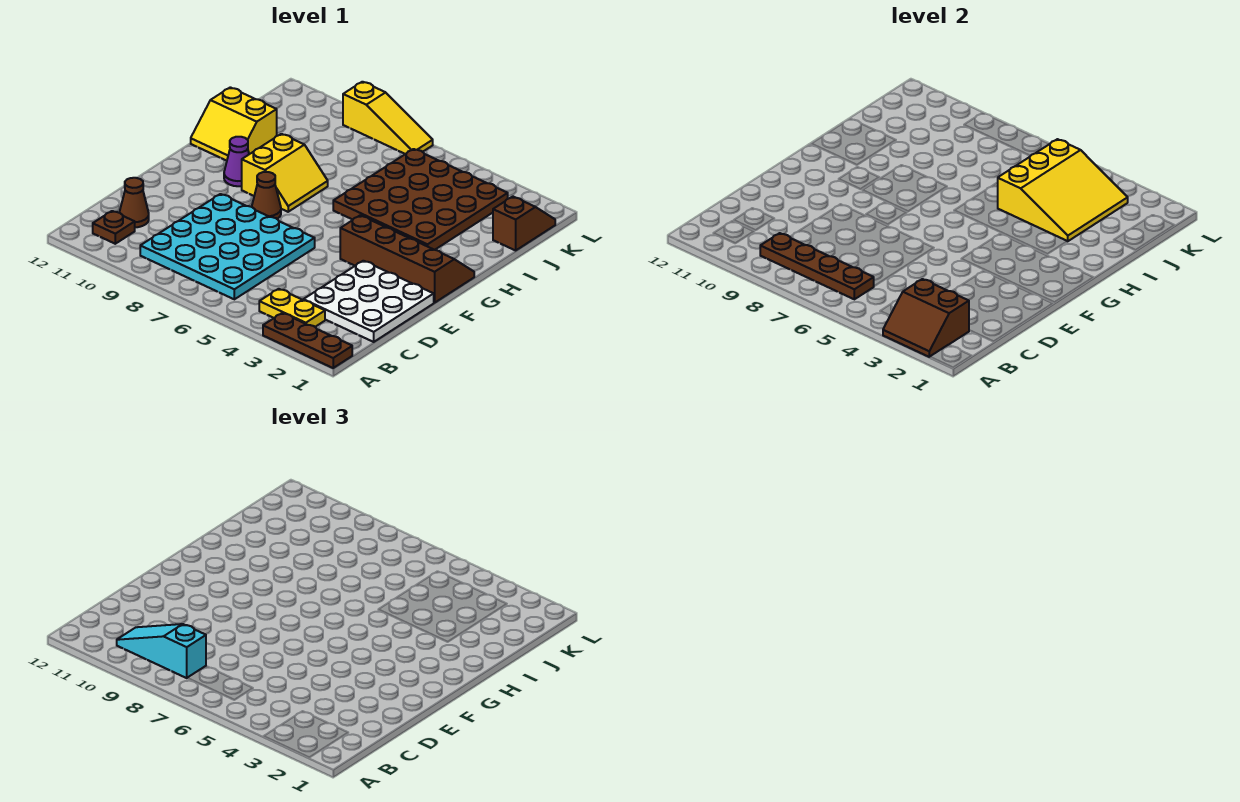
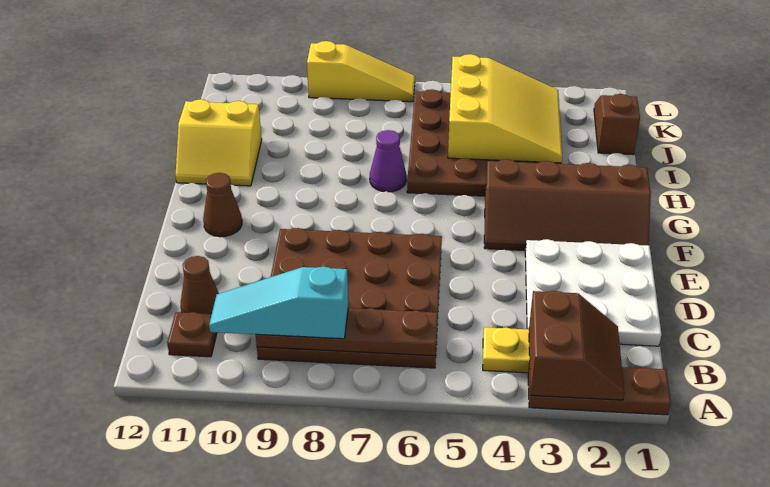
brown 2x2 slope [883,279,969,357] -> brown 2x2 slope turned to [529,291,624,400]
cyan 4x4 plate [140,194,315,299] -> brown 4x4 plate [257,228,442,368]
brown 2x4 slope [340,215,474,303] -> brown 2x4 slope turned to [484,159,651,251]
brown 1x1 cone [252,172,281,219] -> brown 1x1 cone moved to [203,173,242,237]
yellow 2x2 slope [242,134,328,212] -> none
purple 1x1 cone [224,137,249,186] -> purple 1x1 cone moved to [370,130,406,192]

